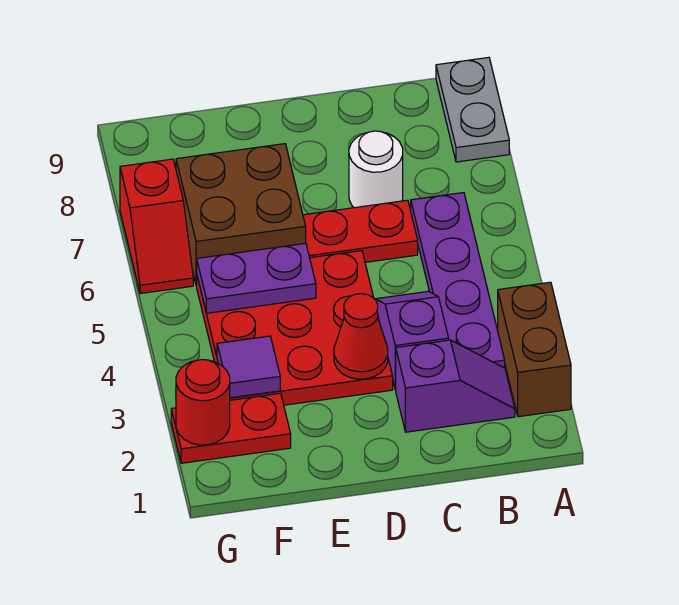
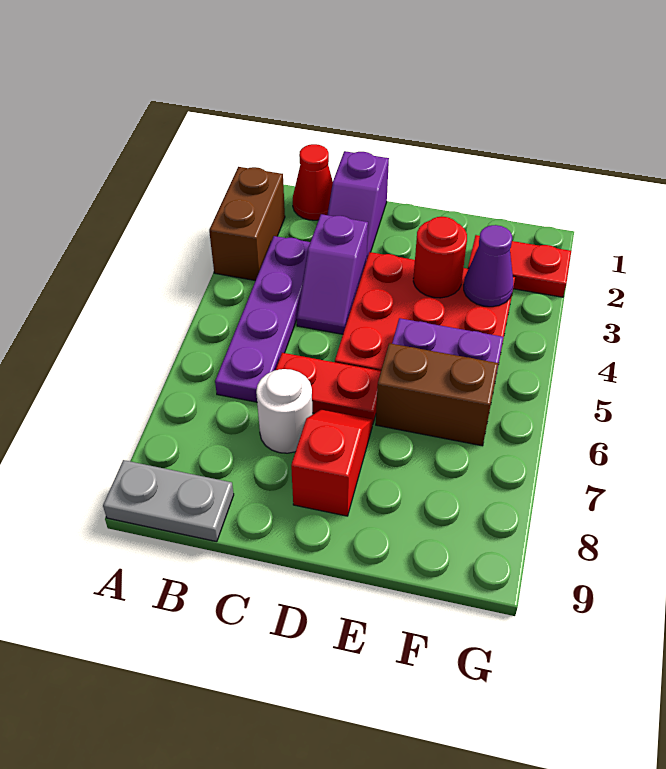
grey 1x2 plate [436,57,509,162] -> grey 1x2 plate turned to [103,460,234,542]
purple 1x2 slope [395,340,515,432] -> purple 1x2 slope turned to [327,151,389,257]
red 1x1 cone [334,294,388,379] -> red 1x1 cone moved to [293,144,333,220]
brown 2x2 brick [176,144,306,286] -> brown 1x2 brick [376,343,498,446]
purple 1x1 tile [217,336,280,398] -> purple 1x1 cone [464,225,513,307]
red 1x1 round brick [176,359,230,445] -> red 1x1 round brick moved to [413,217,467,298]
red 1x2 slope [120,159,193,294] -> red 1x2 slope moved to [291,409,373,516]

